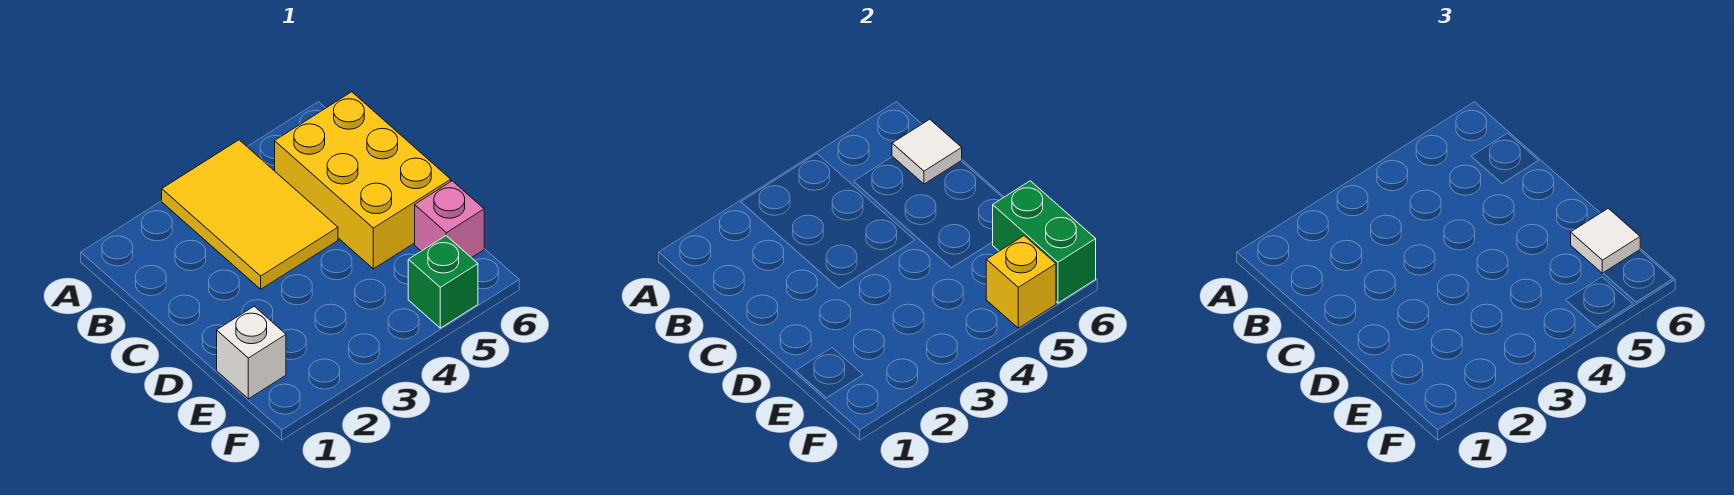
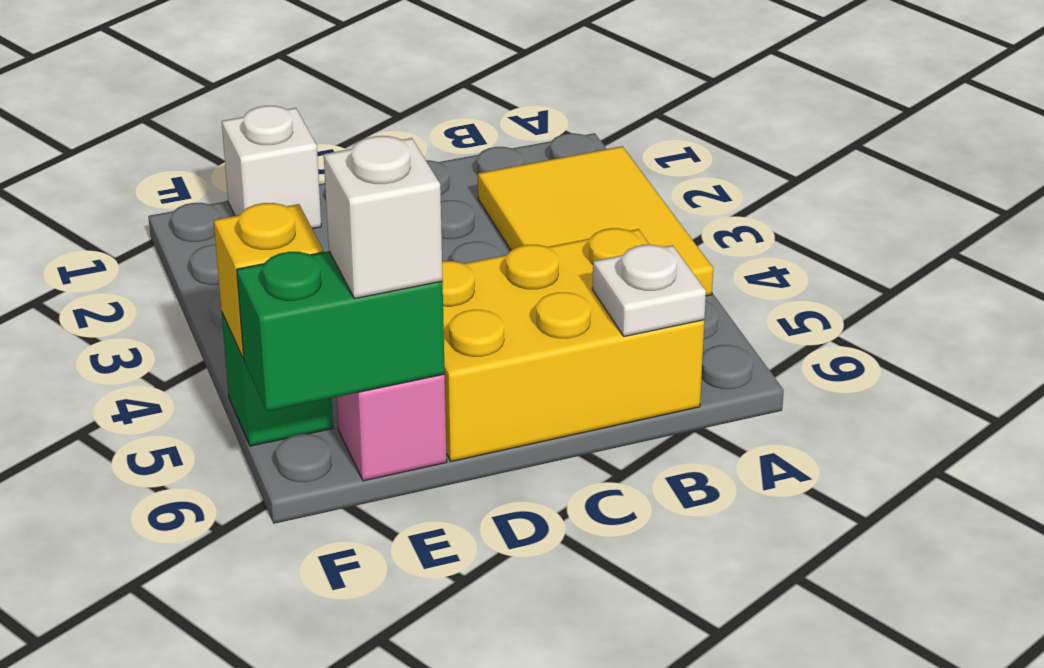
yellow 2x3 tile [162,140,338,289] -> yellow 2x3 tile turned to [478,146,713,296]
white 1x1 tile [892,119,962,184] -> white 1x1 plate [592,245,706,337]
white 1x1 tile [1571,208,1640,273] -> white 1x1 brick [324,136,443,299]

